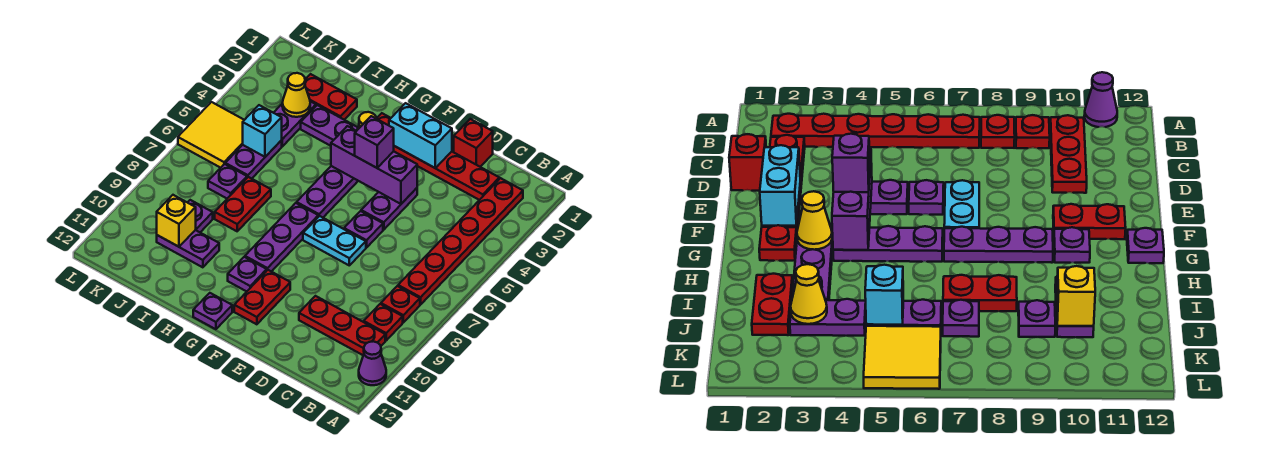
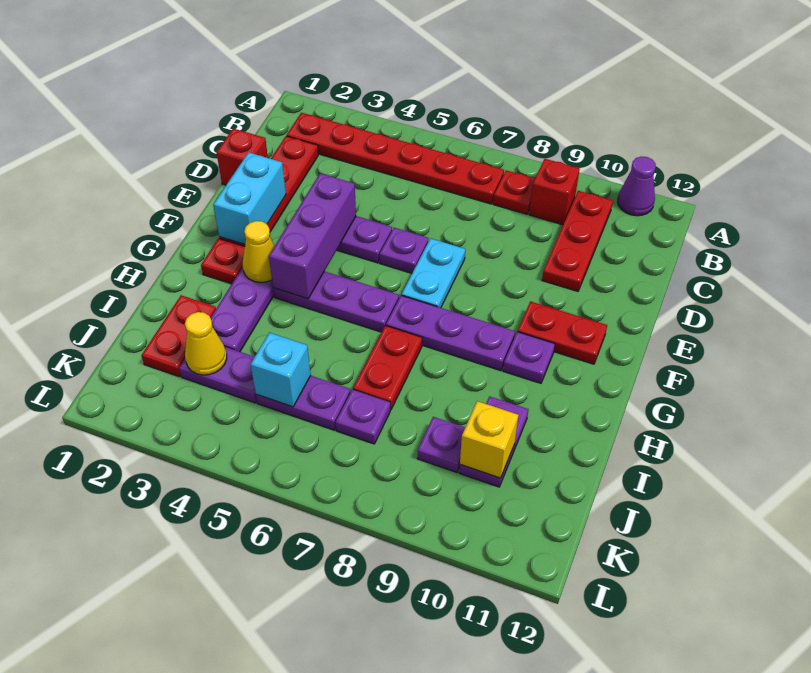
red 1x1 plate [364,304,403,340] -> red 1x1 brick [529,159,580,225]
purple 1x1 brick [355,116,394,168] -> none
purple 1x1 plate [193,293,232,329] -> none
red 1x2 plate [215,177,271,231] -> red 1x2 plate turned to [353,326,422,410]
yellow 2x2 tile [178,102,244,168] -> none

